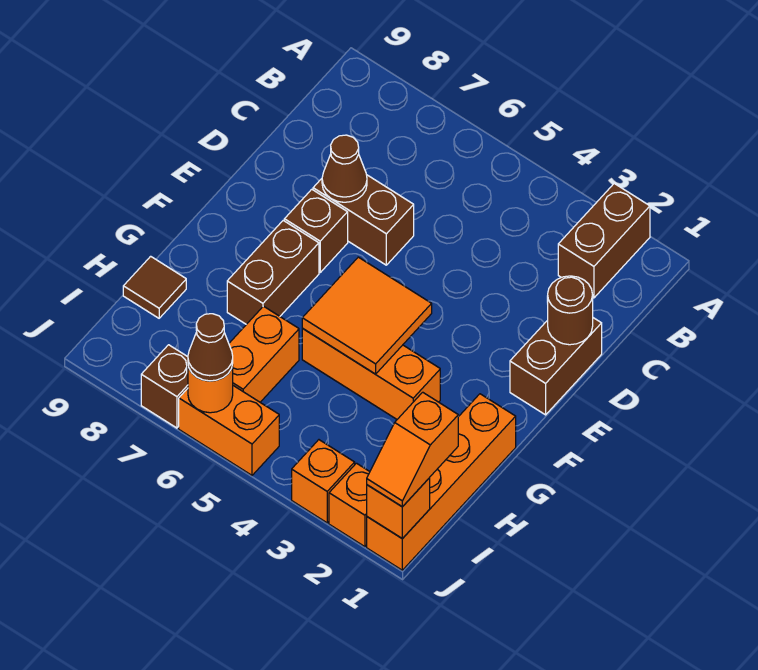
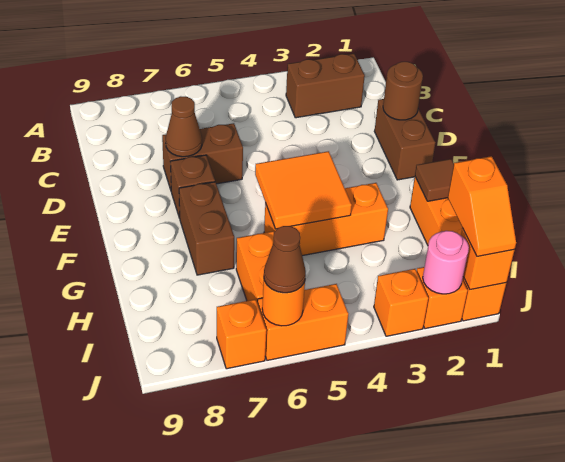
brown 1x2 brick [558,184,650,298] -> brown 1x2 brick turned to [286,54,365,118]
brown 1x1 tile [123,256,186,318] -> brown 1x1 tile moved to [415,159,454,201]
none -> pink 1x1 round brick [423,231,469,294]
brown 1x1 brick [141,345,188,428] -> orange 1x1 brick [217,299,266,369]

